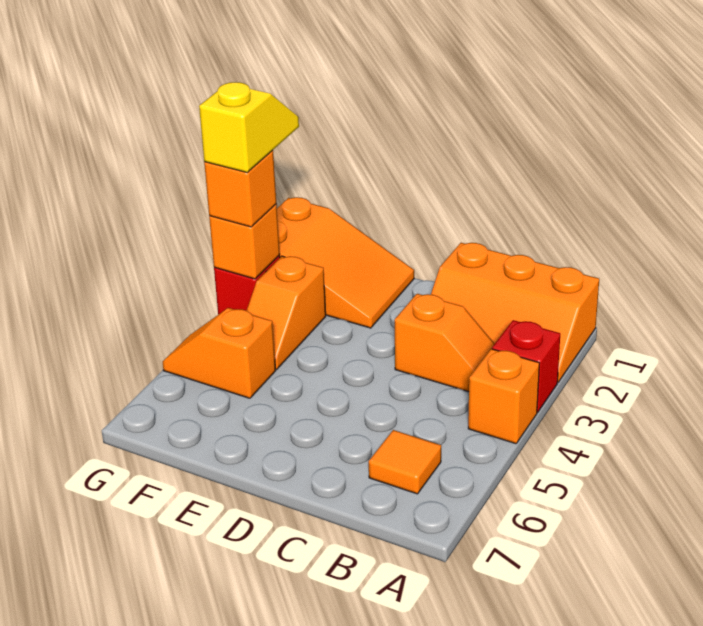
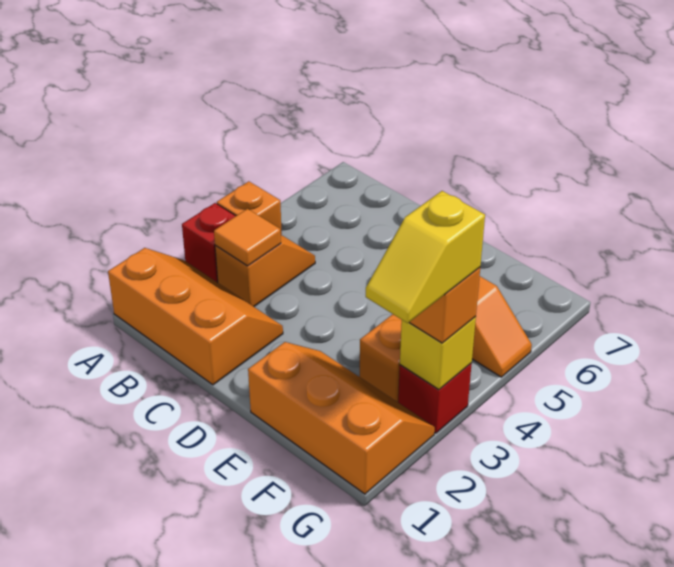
orange 1x2 slope [395,294,494,392] -> orange 1x2 slope turned to [215,235,315,307]
orange 1x1 tile [369,430,441,494] -> orange 1x1 tile moved to [214,209,281,266]
orange 2x3 slope [277,197,414,328] -> orange 2x3 slope turned to [248,342,435,494]
orange 1x1 brick [209,204,280,279] -> yellow 1x1 brick [400,317,476,389]

